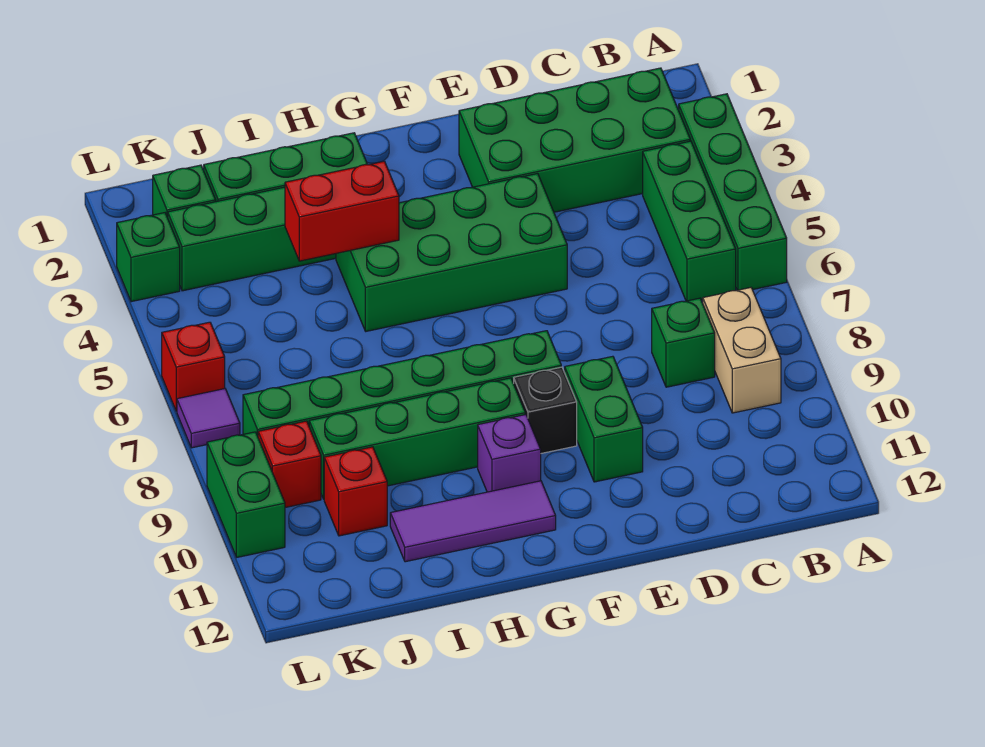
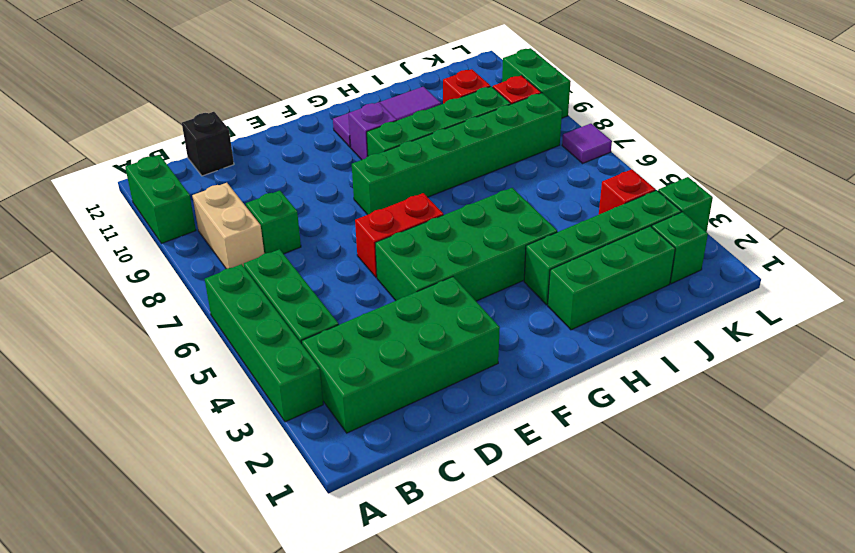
green 1x2 brick [565,356,643,482] -> green 1x2 brick moved to [125,155,196,244]
black 1x1 brick [514,367,577,453] -> black 1x1 brick moved to [182,112,234,176]
red 1x2 brick [285,161,399,261] -> red 1x2 brick moved to [355,193,443,278]
red 1x1 brick [162,322,225,411] -> red 1x1 brick moved to [599,169,656,214]

